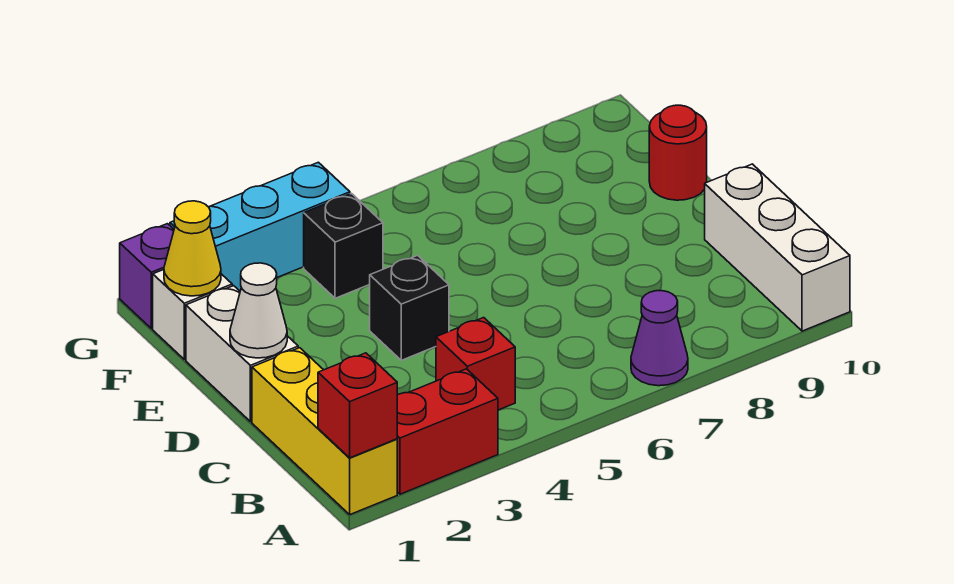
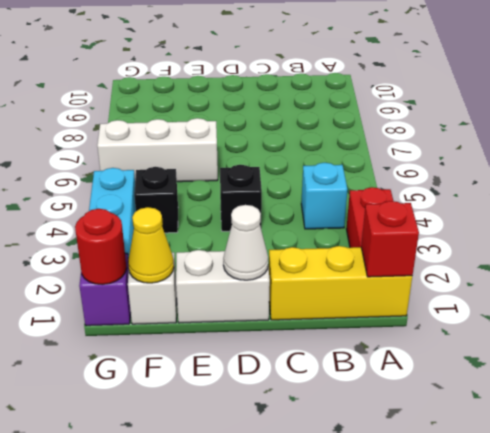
purple 1x1 cone [631,291,688,386] -> none
white 1x3 brick [705,164,850,331] -> white 1x3 brick moved to [97,118,218,182]
red 1x1 brick [436,318,515,410] -> cyan 1x1 brick [301,163,347,229]
red 1x1 round brick [649,105,707,200] -> red 1x1 round brick moved to [75,209,127,285]

